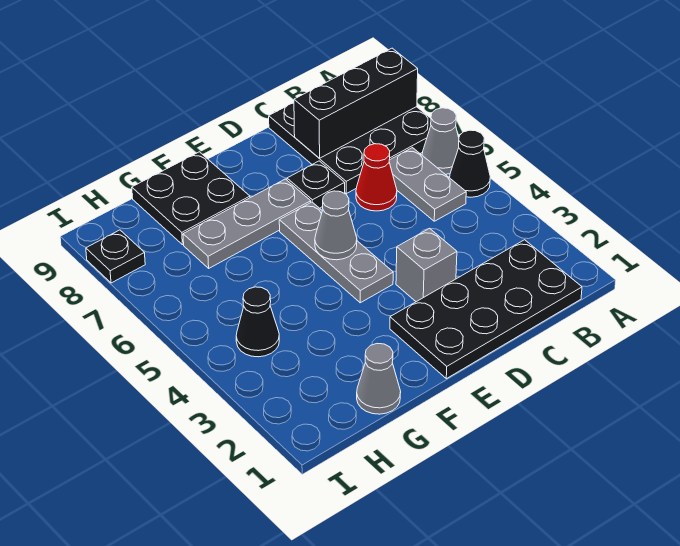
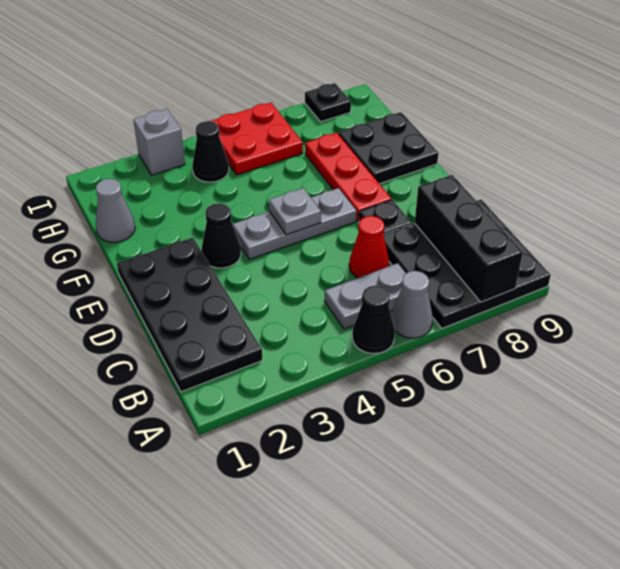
grey 1x1 brick [396,228,457,302] -> grey 1x1 brick moved to [133,109,185,175]
none -> black 1x1 cone [202,203,241,268]
grey 1x1 cone [315,191,357,260] -> grey 1x1 plate [269,188,321,235]
grey 1x3 plate [183,179,311,268] -> red 1x3 plate [305,133,391,221]
none -> red 2x2 plate [211,103,303,175]

